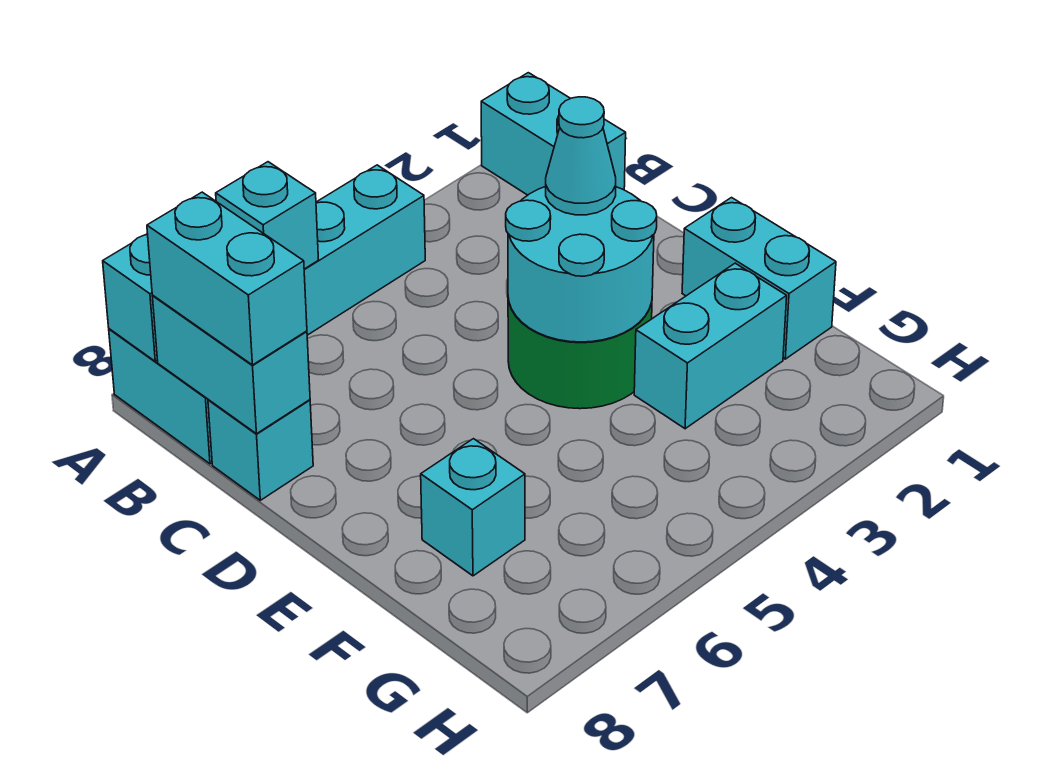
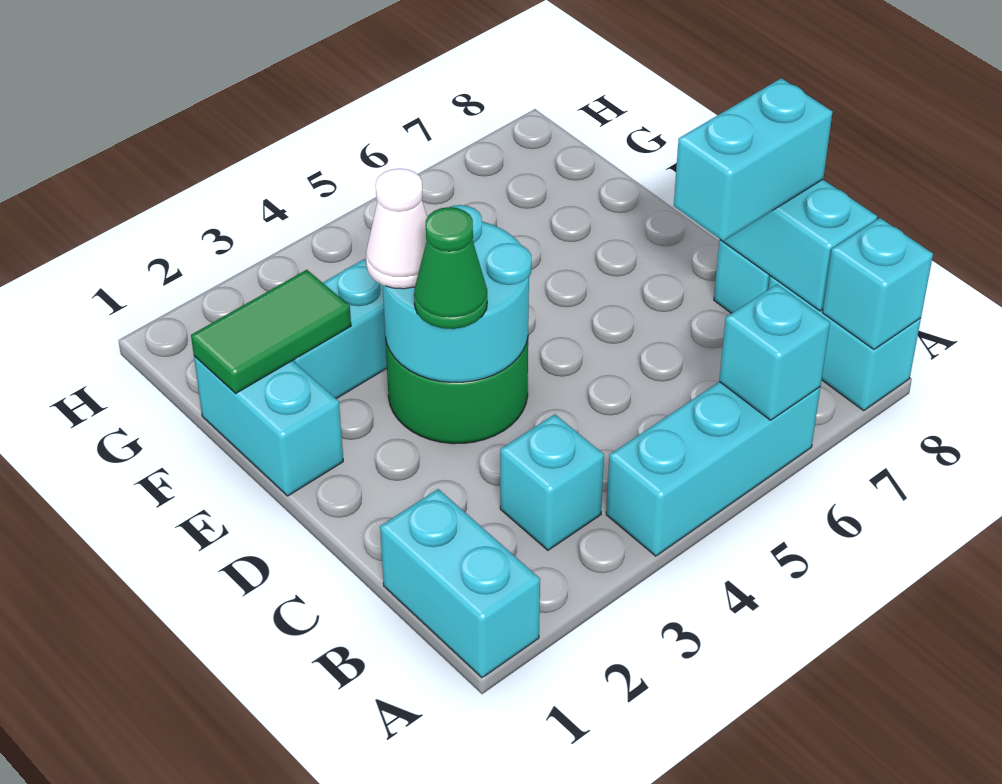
cyan 1x2 brick [147,192,307,365] -> cyan 1x2 brick turned to [674,78,832,241]
cyan 1x1 cone [546,97,616,215] -> green 1x1 cone [414,207,487,329]
none -> white 1x1 cone [366,168,427,289]
none -> green 1x2 tile [191,270,351,394]
cyan 1x1 brick [421,439,525,576] -> cyan 1x1 brick moved to [500,414,604,550]

